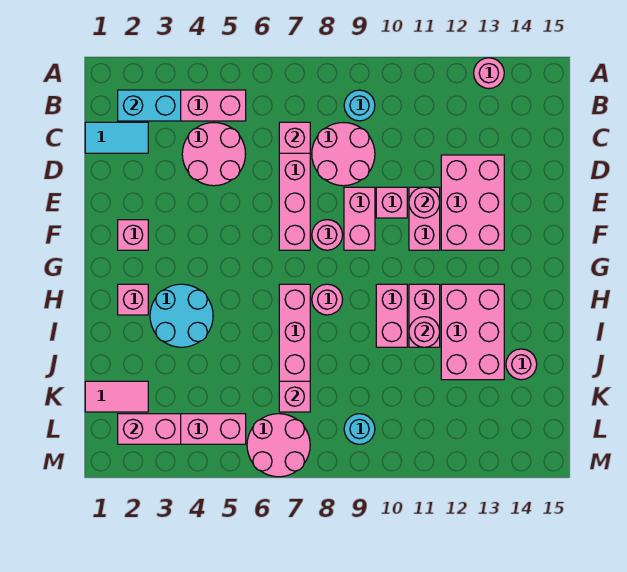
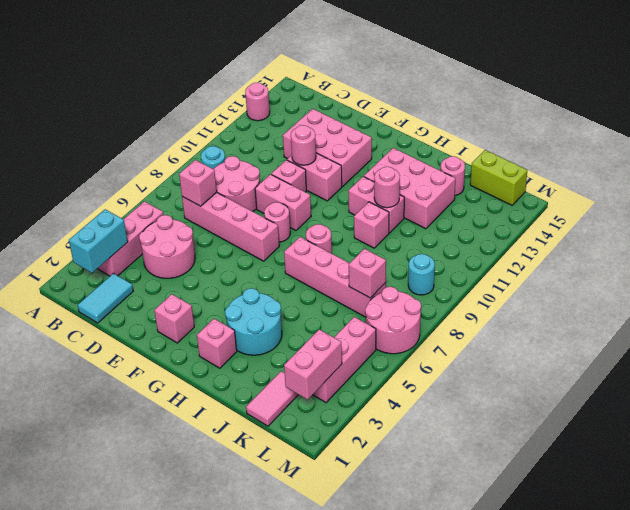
pink 1x2 brick [376,284,407,347] -> pink 1x1 brick [354,202,389,248]
none -> lime 1x2 brick [470,150,527,205]

